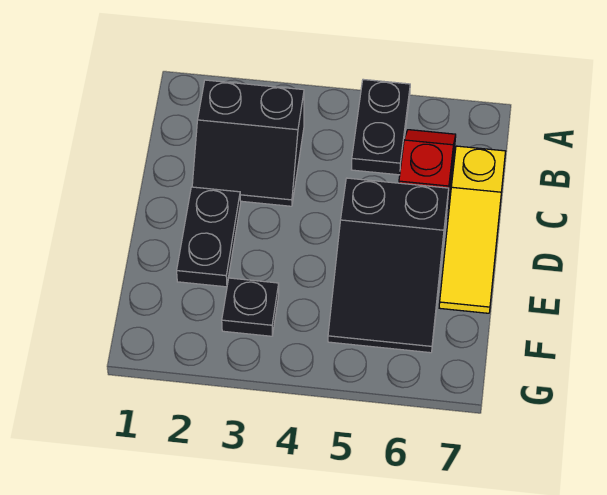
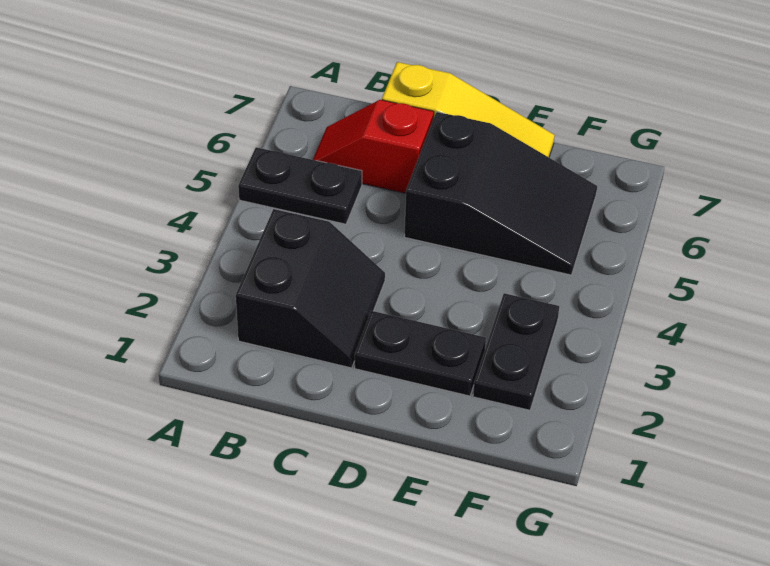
black 1x1 plate [222,278,279,336] -> black 1x2 plate [473,293,559,410]

